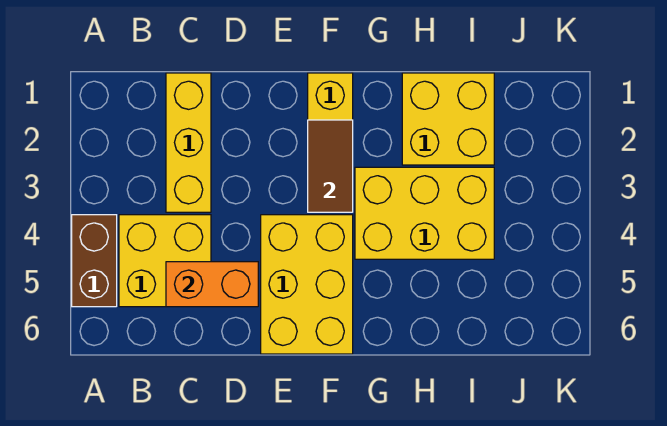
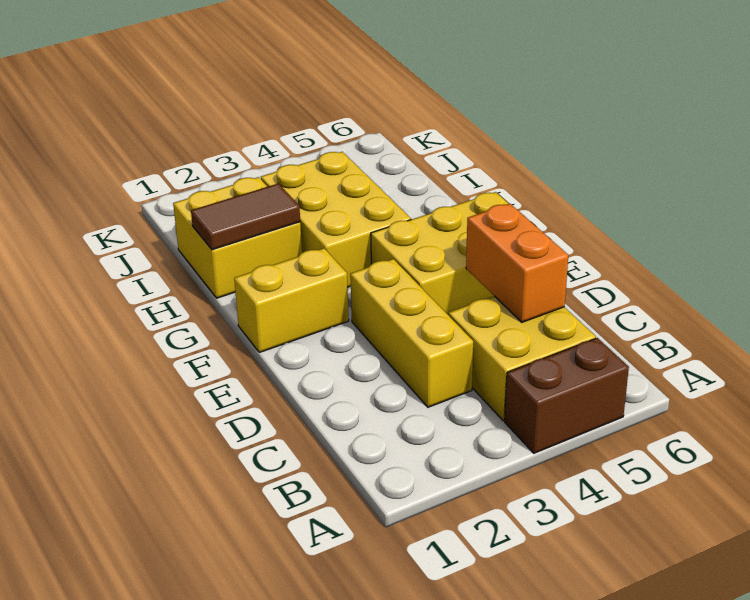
yellow 1x3 brick [166,73,211,212] -> yellow 1x3 brick turned to [350,259,473,407]
brown 1x2 tile [308,120,353,212] -> brown 1x2 tile moved to [191,183,300,250]

